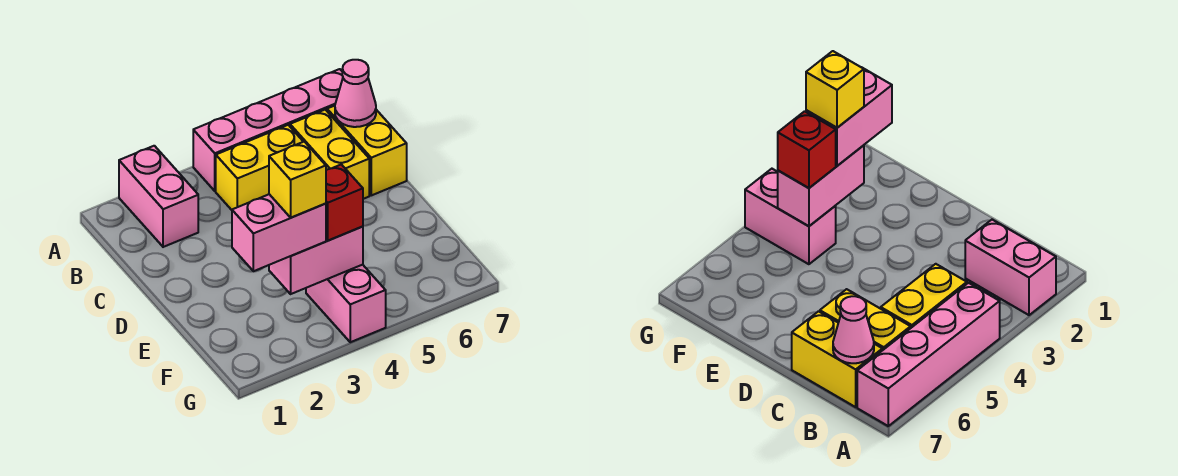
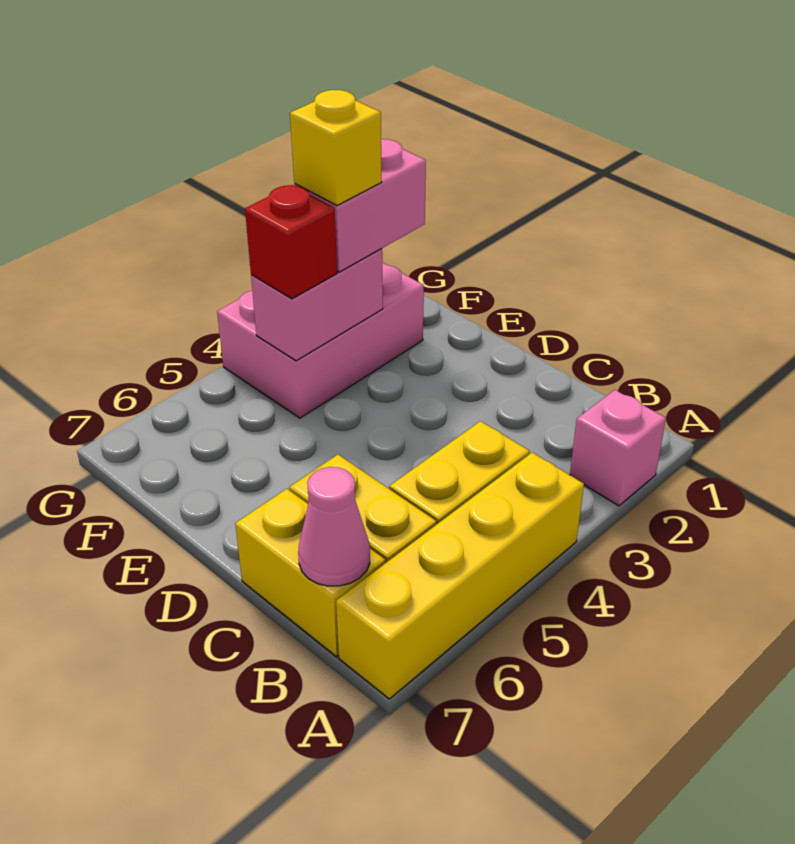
pink 1x2 brick [119,146,198,247] -> pink 1x1 brick [570,390,666,506]
pink 1x4 brick [193,69,343,191] -> yellow 1x4 brick [336,453,584,699]
pink 1x2 brick [306,265,386,342] -> pink 2x3 brick [217,262,424,418]

